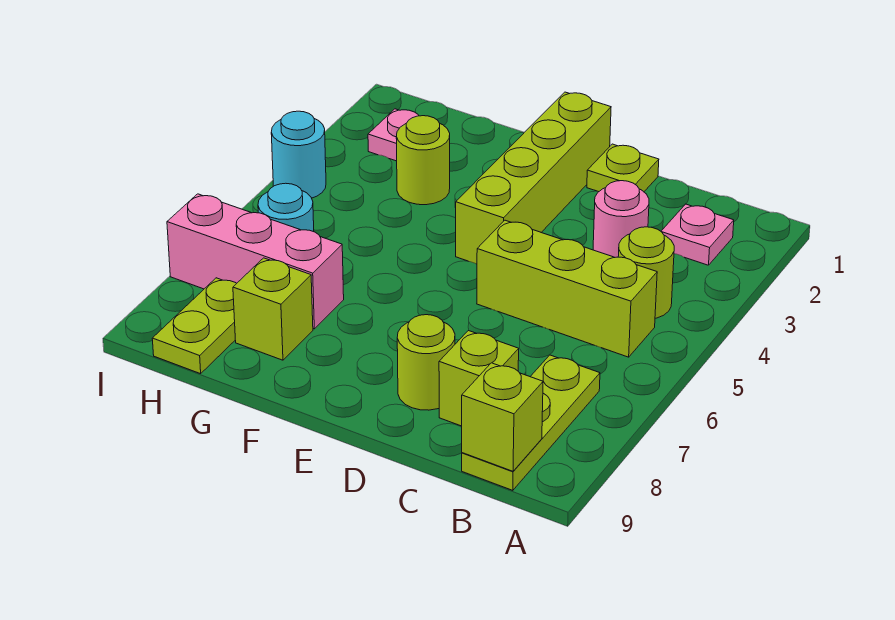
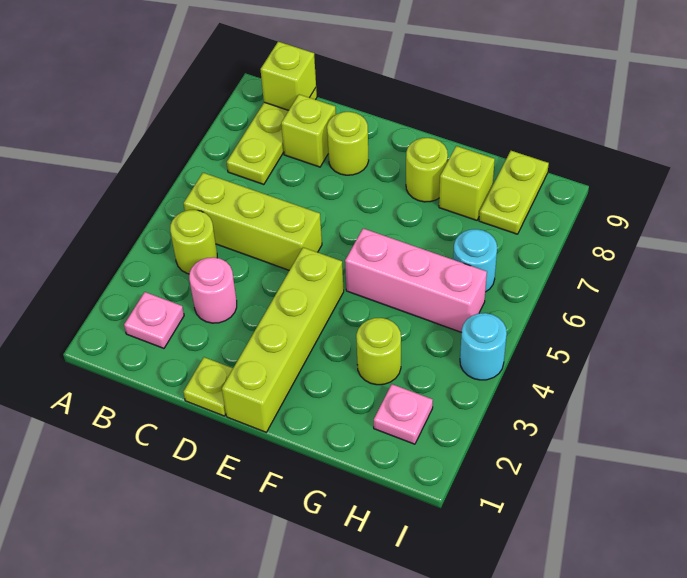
none -> lime 1x1 round brick [406,138,448,202]
pink 1x3 brick [167,194,344,329] -> pink 1x3 brick moved to [345,228,487,332]

